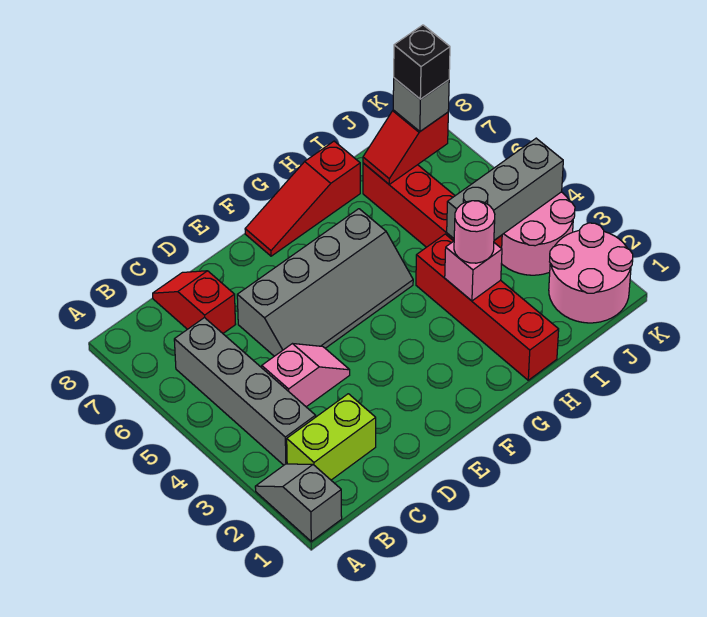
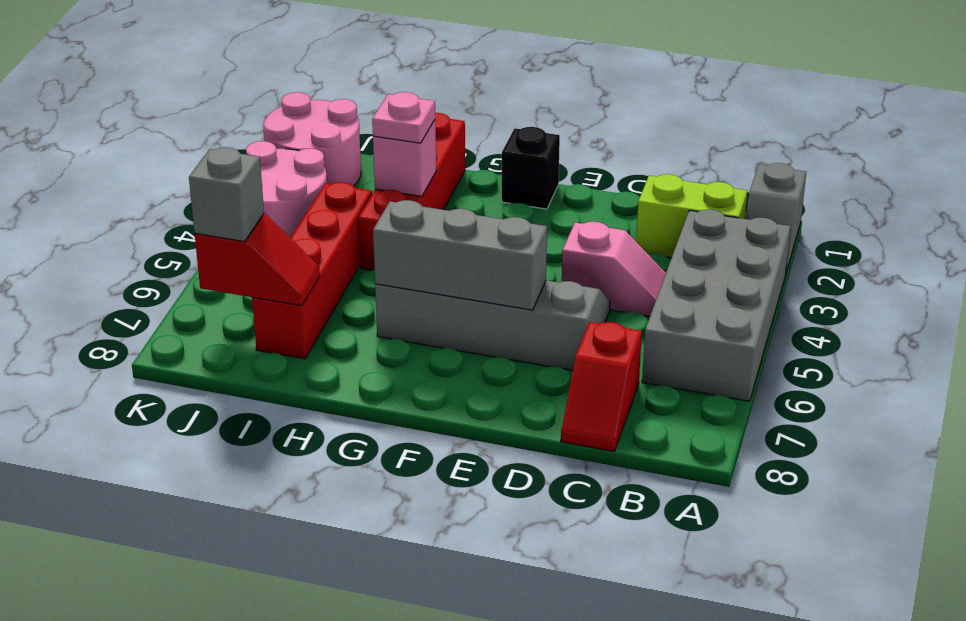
grey 1x4 brick [174,317,316,465] -> grey 2x4 brick [642,209,791,401]
pink 1x2 slope [262,344,350,407] -> pink 1x2 slope turned to [562,222,666,316]
red 1x3 slope [245,141,360,256] -> none
pink 1x1 round brick [454,201,495,263] -> pink 1x1 plate [372,92,435,143]
grey 1x3 brick [447,138,563,240] -> grey 1x3 brick moved to [373,200,547,310]
black 1x1 brick [394,25,450,99] -> black 1x1 brick moved to [502,127,560,209]

